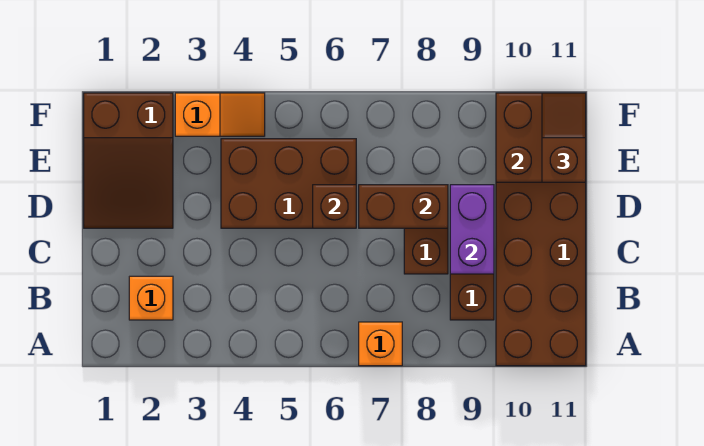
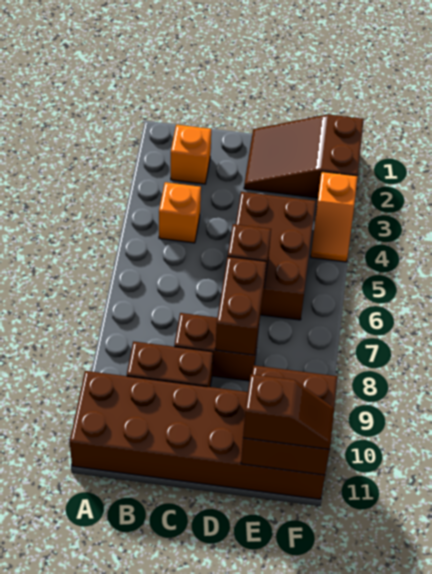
orange 1x1 brick [359,322,402,366] -> orange 1x1 brick moved to [159,182,201,243]
purple 1x2 brick [450,185,494,274] -> none

